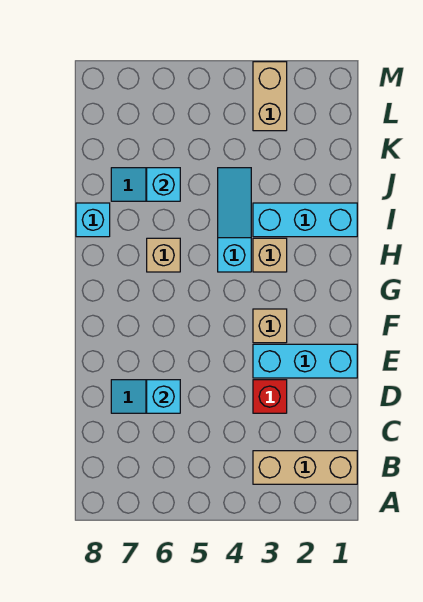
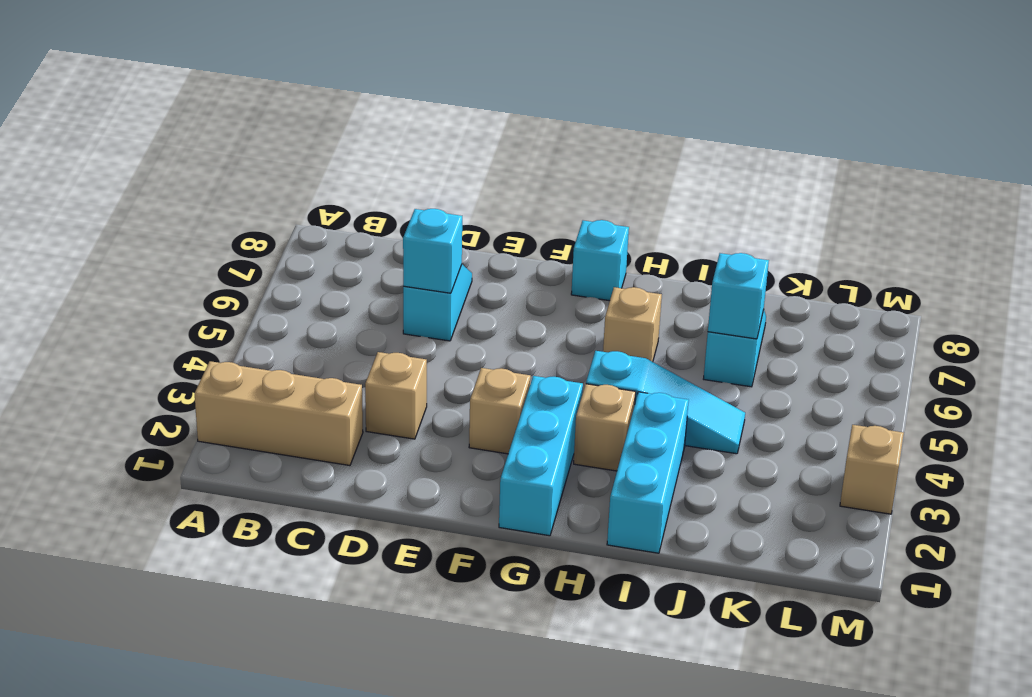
tan 1x3 brick [253,451,357,484] -> tan 1x3 brick turned to [195,361,363,466]
red 1x1 brick [253,380,287,413] -> tan 1x1 brick [365,352,427,439]
cyan 1x3 brick [253,344,357,378] -> cyan 1x3 brick moved to [499,376,583,536]
cyan 1x1 brick [76,203,110,237] -> cyan 1x1 brick moved to [571,220,629,301]
tan 1x2 brick [253,62,287,131] -> tan 1x1 brick [840,425,904,514]

